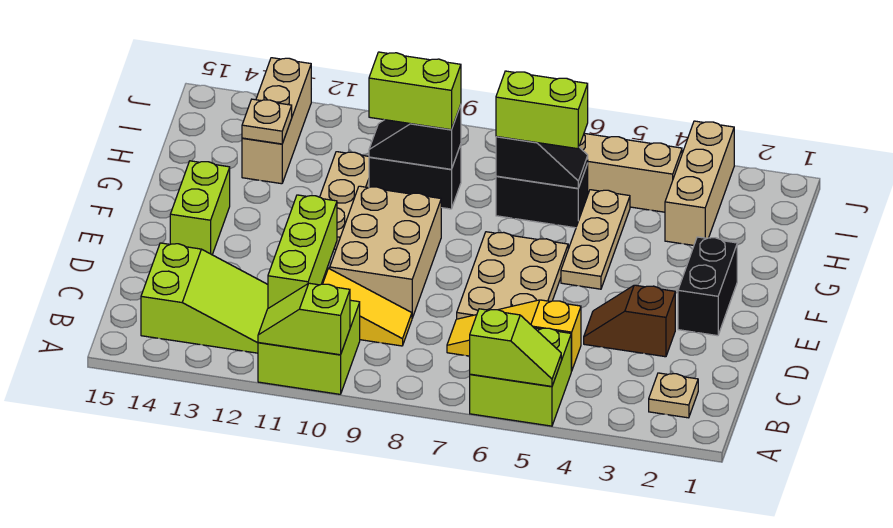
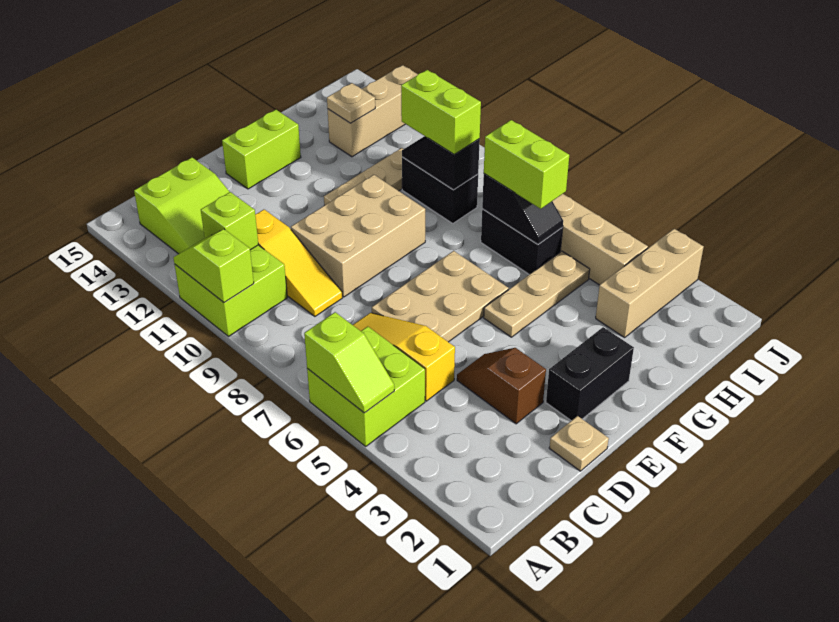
tan 1x1 plate [649,373,698,418] -> tan 1x1 plate moved to [549,416,609,471]
lime 1x3 brick [268,195,337,308] -> lime 1x1 brick [201,192,258,250]

